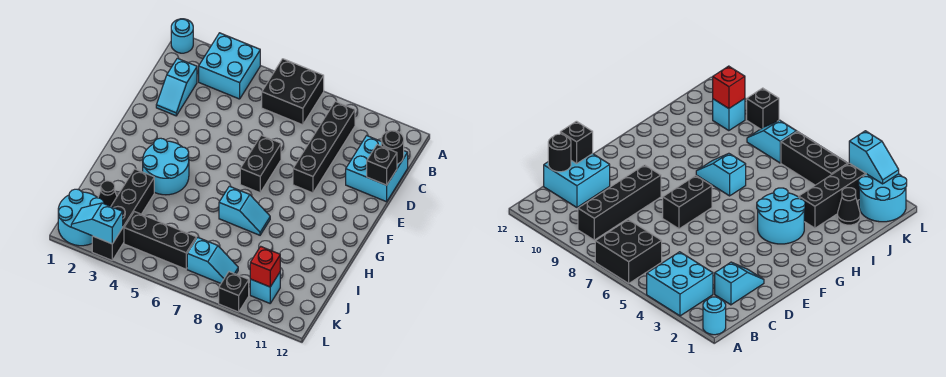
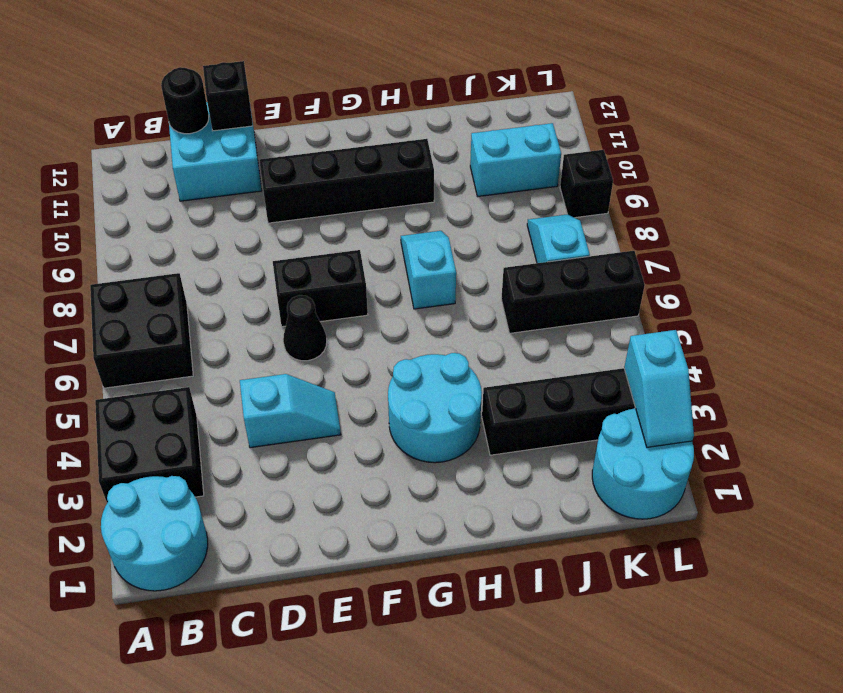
cyan 1x1 round brick [171,19,193,53] -> cyan 2x2 round brick [101,476,208,591]
cyan 2x2 brick [199,33,260,99] -> black 2x2 brick [95,387,204,503]
black 1x4 brick [293,101,355,193] -> black 1x4 brick moved to [259,139,434,223]
cyan 1x2 slope [156,58,197,116] -> cyan 1x2 slope moved to [240,374,341,448]
black 1x1 cone [98,181,117,206] -> black 1x1 cone moved to [283,295,327,361]
black 1x3 brick [124,212,196,269] -> black 1x3 brick turned to [501,251,645,333]
cyan 1x1 brick [250,273,280,303] -> cyan 1x2 brick [470,123,561,196]
red 1x1 brick [250,246,280,287] -> none

